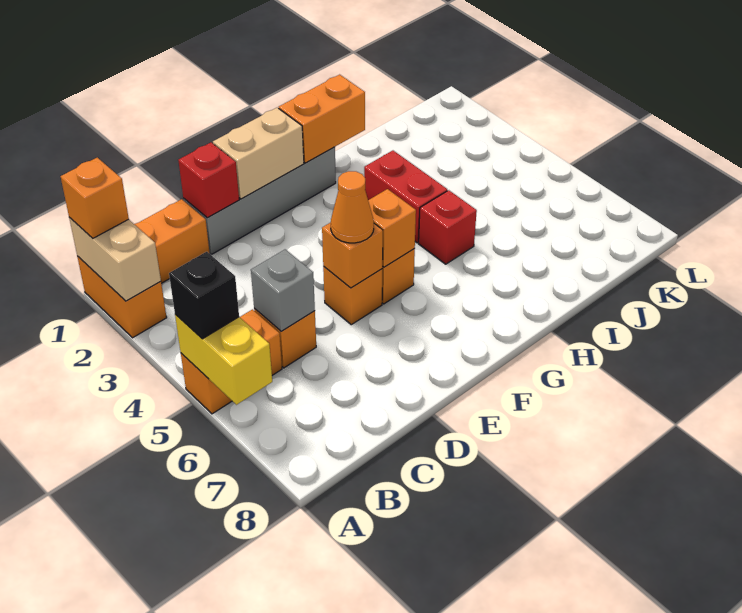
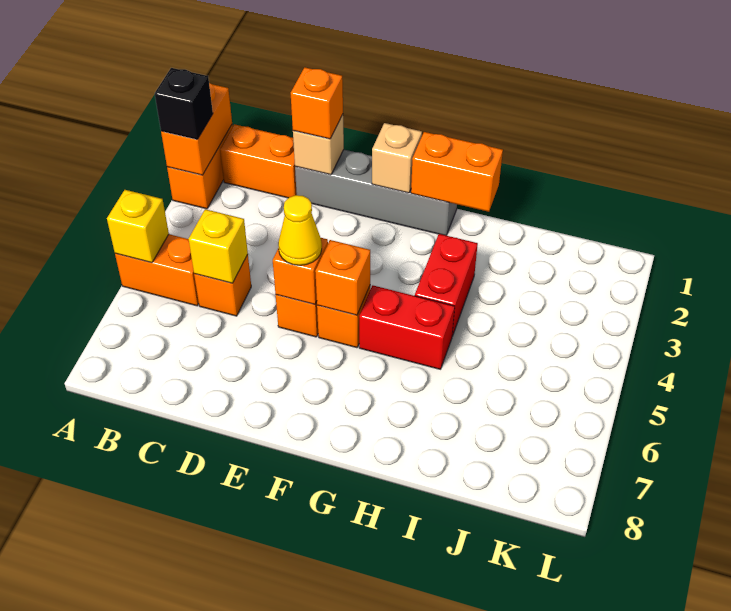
tan 1x2 brick [69,217,161,301] -> orange 1x2 brick [161,83,232,175]
orange 1x1 brick [61,158,129,238] -> orange 1x1 brick moved to [291,67,343,139]
yellow 1x2 brick [175,314,272,405] -> yellow 1x1 brick [107,190,169,263]
black 1x1 brick [169,252,239,339] -> black 1x1 brick moved to [155,68,213,139]
grey 1x1 brick [251,249,315,331] -> yellow 1x1 brick [189,209,248,283]
red 1x1 brick [178,143,239,218] -> tan 1x1 brick [293,115,344,175]
tan 1x2 brick [213,108,304,199] -> tan 1x1 brick [372,123,422,193]
orange 1x1 cone [331,171,374,243] -> yellow 1x1 cone [278,195,322,265]
red 1x1 brick [419,190,477,264] -> red 1x2 brick [359,285,455,369]

